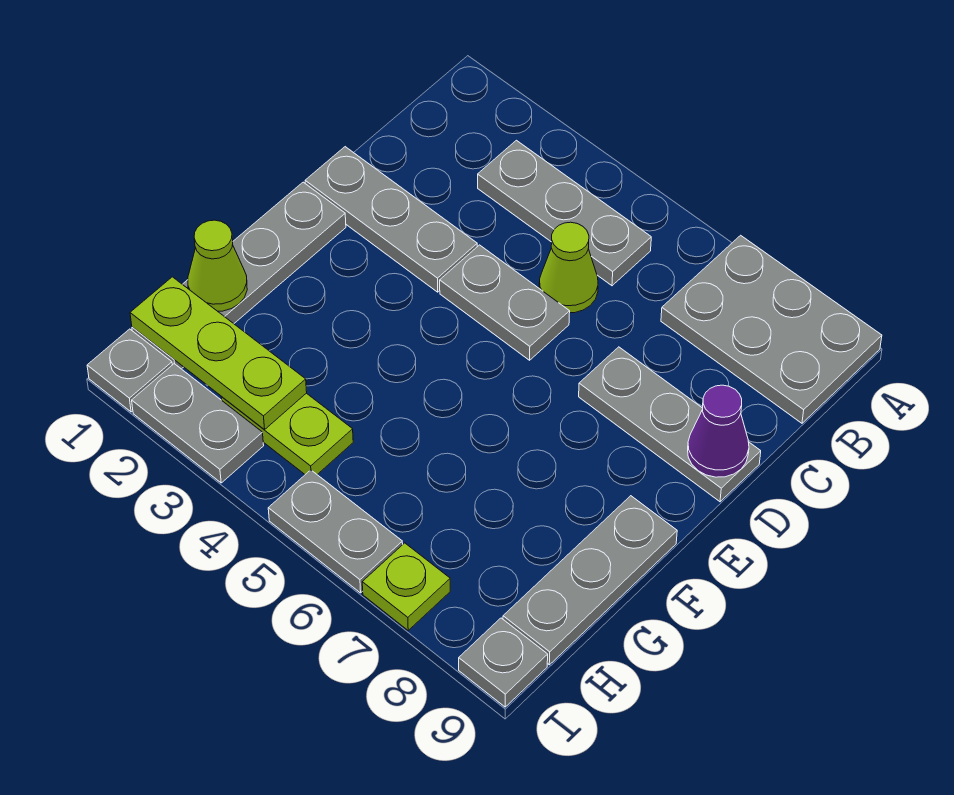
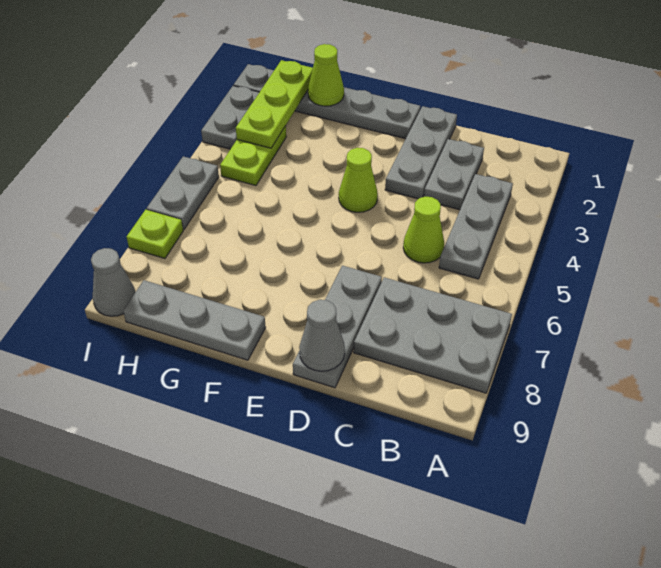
grey 2x3 plate [661,235,882,423] -> grey 2x3 plate turned to [354,277,512,393]
grey 1x2 plate [440,245,570,360] -> grey 1x2 plate moved to [424,139,484,210]
purple 1x1 cone [688,385,749,477] -> grey 1x1 cone [299,300,345,371]
none -> lime 1x1 cone [339,148,378,212]
grey 1x1 plate [459,618,548,707] -> grey 1x1 cone [91,248,135,316]

